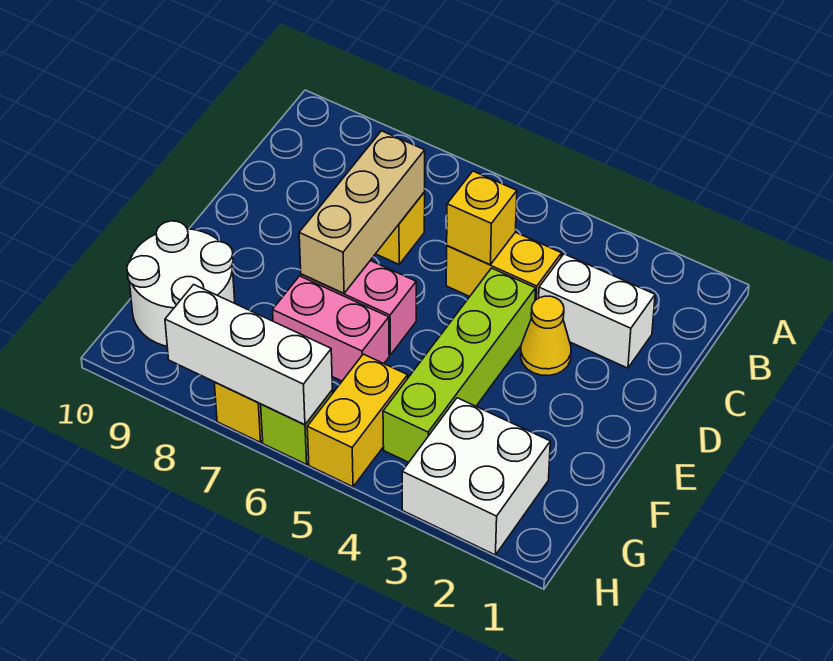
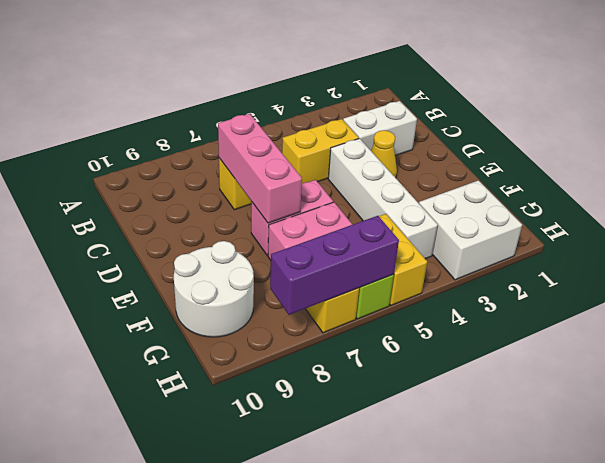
yellow 1x1 brick [447,171,517,265] -> none
tan 1x3 brick [299,131,425,293] -> pink 1x3 brick [218,114,302,223]
lime 1x4 brick [383,268,536,462] -> white 1x4 brick [328,139,438,259]
white 1x3 brick [165,285,333,425] -> purple 1x3 brick [270,216,399,315]

